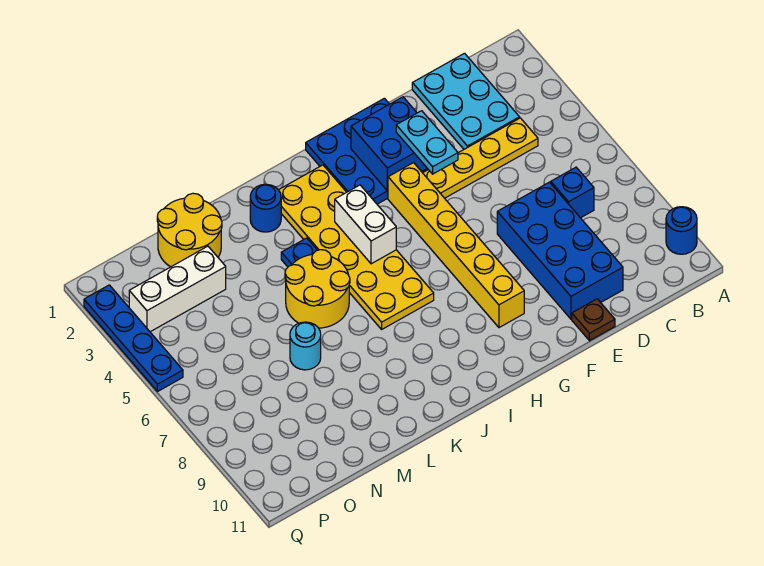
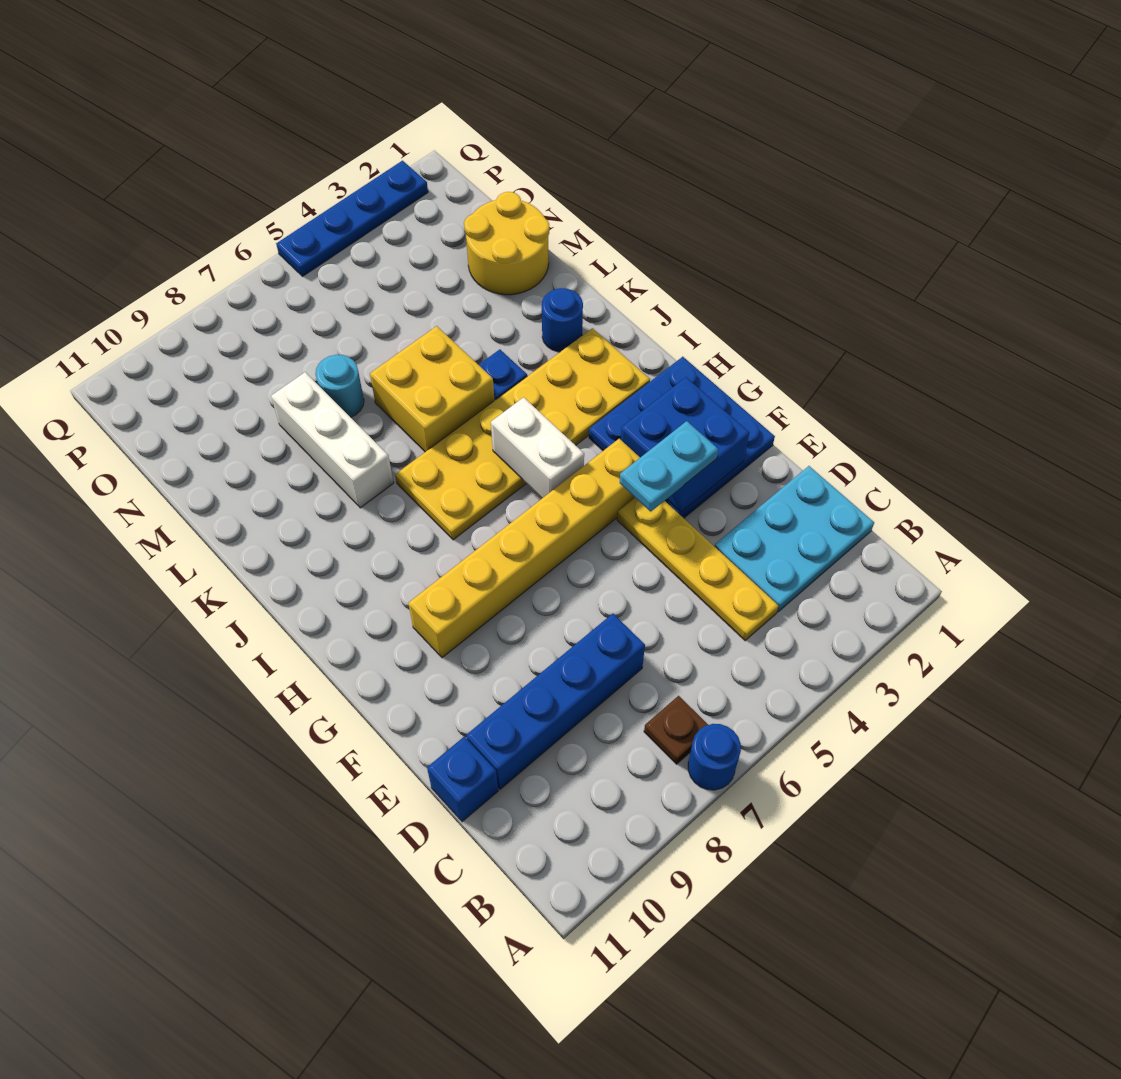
blue 1x1 round brick [666,207,697,254] -> blue 1x1 round brick moved to [688,724,741,790]
blue 1x1 brick [551,167,594,218] -> blue 1x1 brick moved to [427,737,498,822]
blue 2x4 brick [497,182,623,319] -> blue 1x4 brick [466,614,645,789]
brown 1x1 plate [572,299,615,341] -> brown 1x1 plate moved to [644,696,708,764]
white 1x2 brick [335,185,396,264] -> white 1x2 brick turned to [491,397,584,498]
yellow 2x2 round brick [285,250,350,328] -> yellow 2x2 brick [370,326,494,452]
white 1x3 brick [129,246,226,332] -> white 1x3 brick moved to [271,372,394,508]

